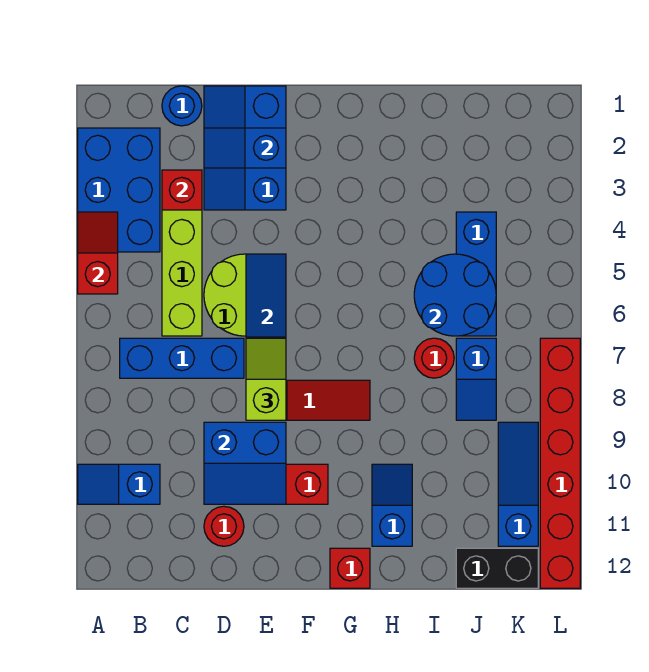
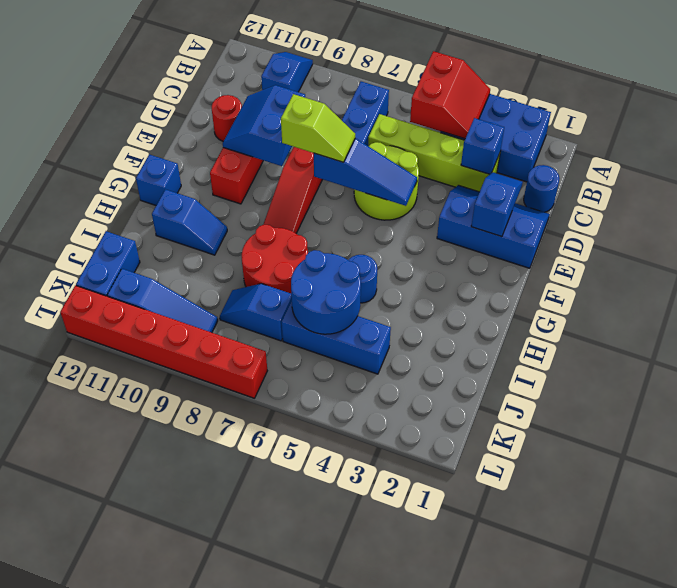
red 1x2 slope [78,212,118,294] -> red 2x2 slope [410,51,490,139]
red 1x1 brick [162,170,202,210] -> blue 1x1 brick [461,118,504,174]
red 1x1 brick [330,548,370,588] -> blue 1x1 brick [136,154,181,205]
none -> blue 1x1 round brick [349,255,377,303]
red 1x1 round brick [414,338,454,378] -> red 2x2 round brick [242,225,308,293]
black 1x2 brick [456,548,538,588] -> blue 1x2 brick [76,231,140,296]

